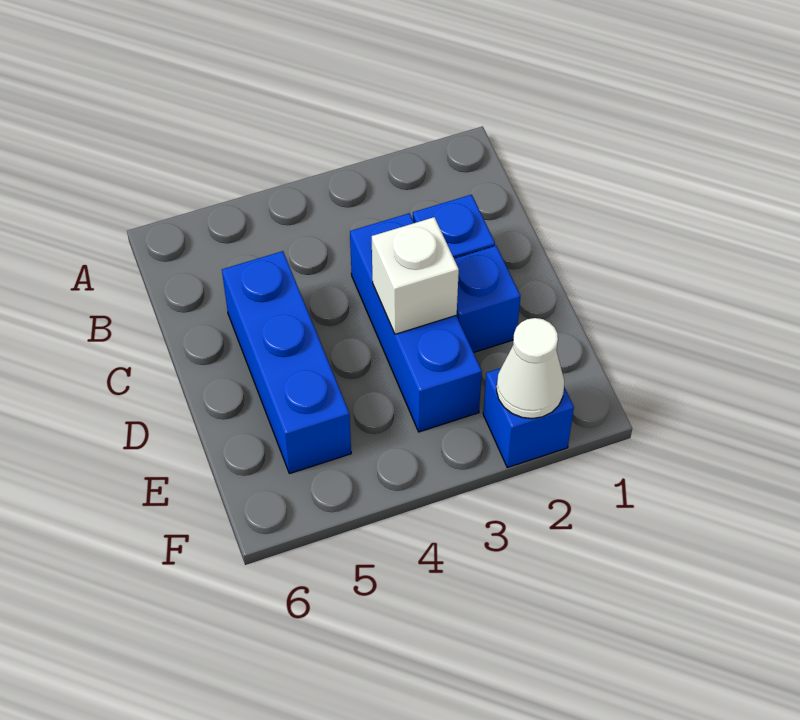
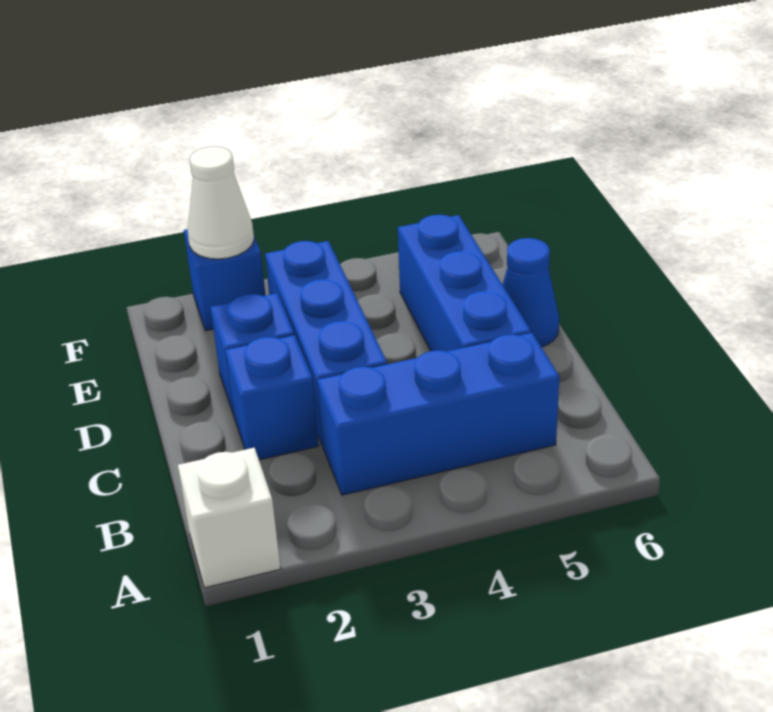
none -> blue 1x3 brick [317,333,559,495]
white 1x1 brick [372,217,459,334] -> white 1x1 brick moved to [178,448,281,588]
none -> blue 1x1 cone [503,238,559,347]

